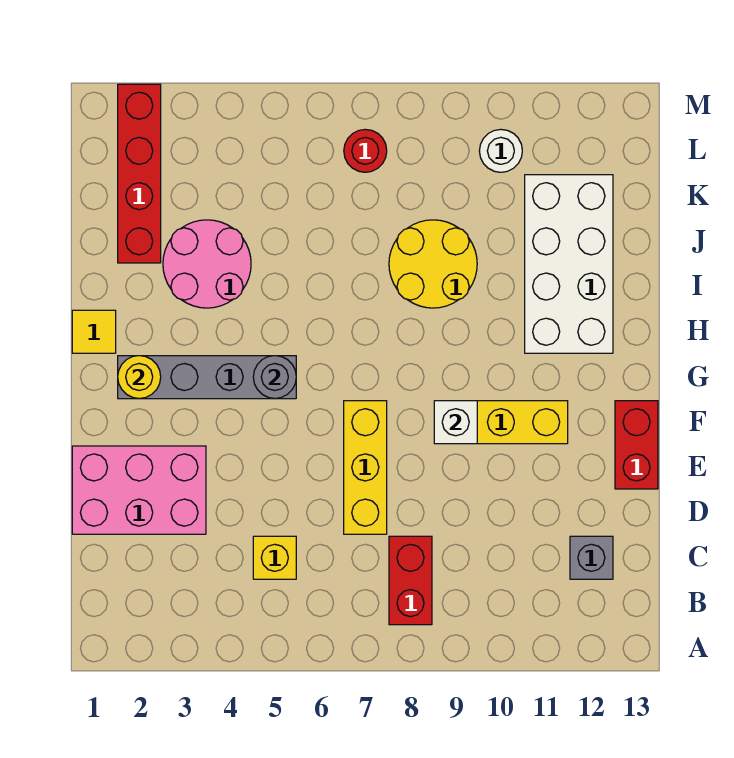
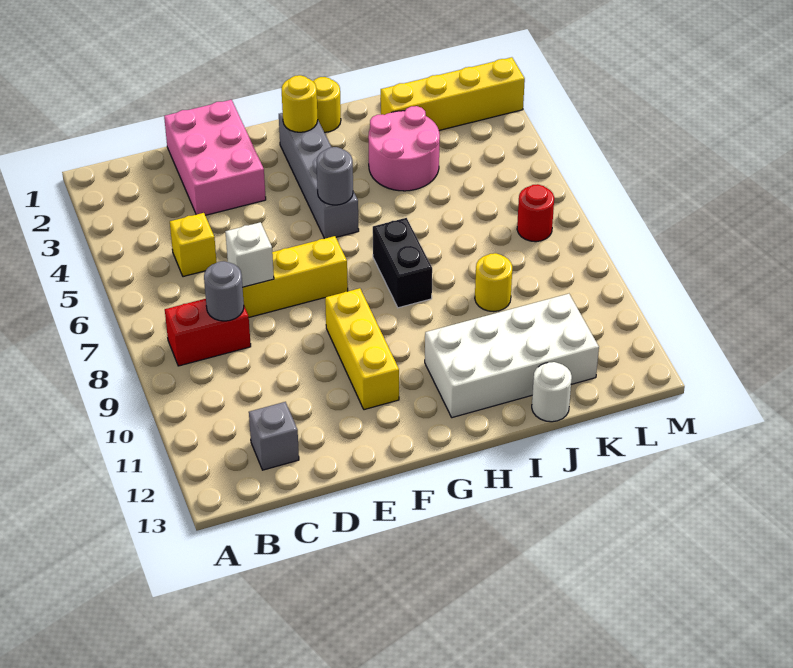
none -> grey 1x1 round brick [204,261,244,321]
red 1x2 brick [615,401,658,489] -> none
white 1x1 brick [434,401,477,444] -> white 1x1 brick moved to [225,222,274,287]
yellow 1x1 tile [72,310,116,353] -> yellow 1x1 round brick [313,77,341,132]
none -> black 1x2 brick [373,218,432,308]
yellow 2x2 round brick [389,220,477,308] -> yellow 1x1 round brick [475,253,512,312]
red 1x4 brick [118,84,161,263] -> yellow 1x4 brick [381,57,525,130]
white 1x1 round brick [479,129,522,172] -> white 1x1 round brick moved to [532,362,572,422]

